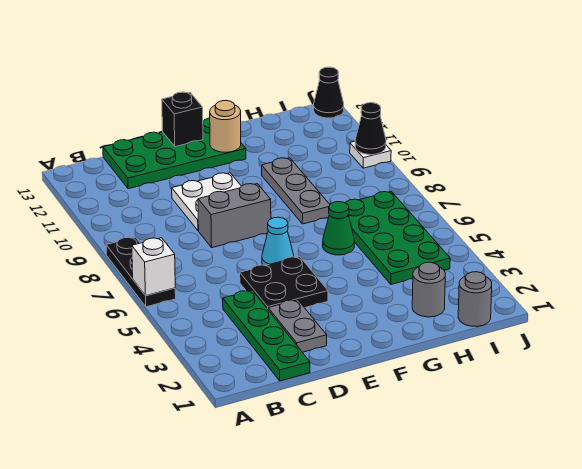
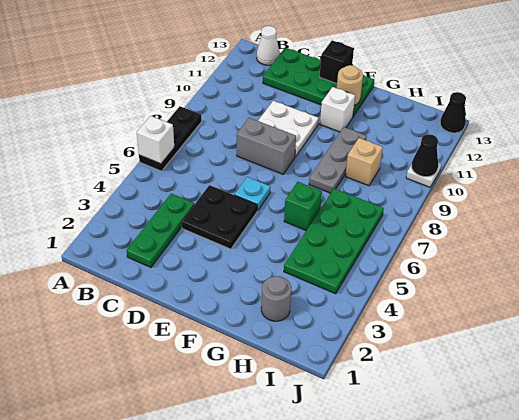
none -> white 1x1 cone [257,26,280,65]
green 1x4 plate [223,290,310,381] -> green 1x3 plate [127,193,194,268]
grey 1x2 plate [268,300,327,352] -> none
cyan 1x1 cone [262,217,294,266] -> cyan 1x1 plate [234,177,270,211]
none -> white 1x1 brick [320,87,355,132]
green 1x1 cone [323,202,354,255] -> green 1x1 brick [284,182,322,230]
none -> tan 1x1 brick [345,138,383,186]
grey 1x1 round brick [458,272,492,327] -> none

